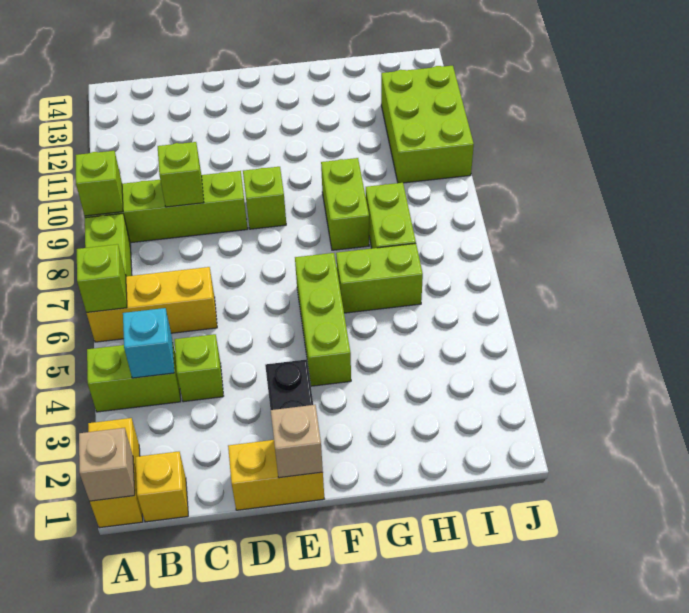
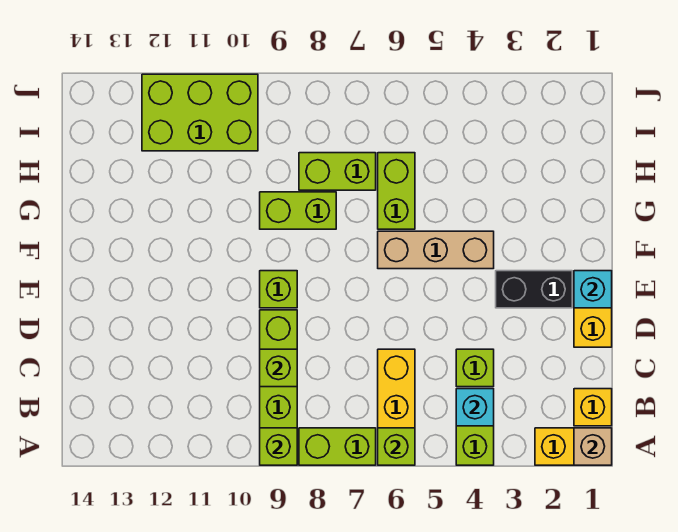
tan 1x1 brick [271,405,323,478] -> cyan 1x1 brick [574,271,612,308]
lime 1x3 brick [295,253,351,386] -> tan 1x3 brick [378,231,494,269]

